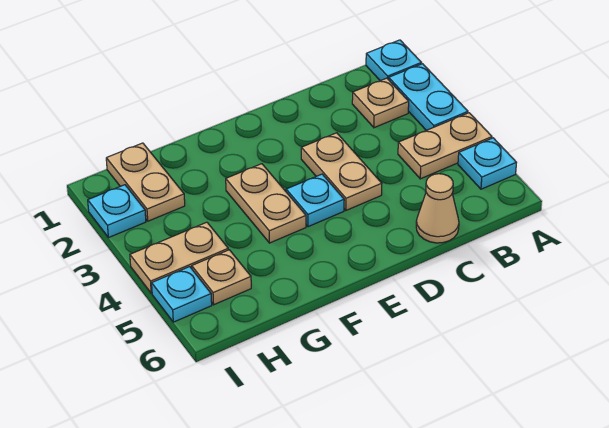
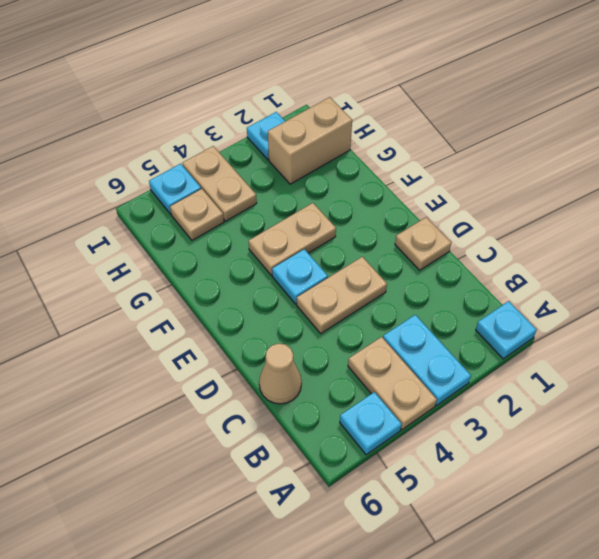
cyan 1x2 plate [389,64,468,130] -> cyan 1x2 plate turned to [383,315,471,405]
tan 1x1 plate [352,78,409,128] -> tan 1x1 plate moved to [395,217,451,270]
tan 1x2 plate [106,143,185,221] -> tan 1x2 brick [268,97,352,184]

